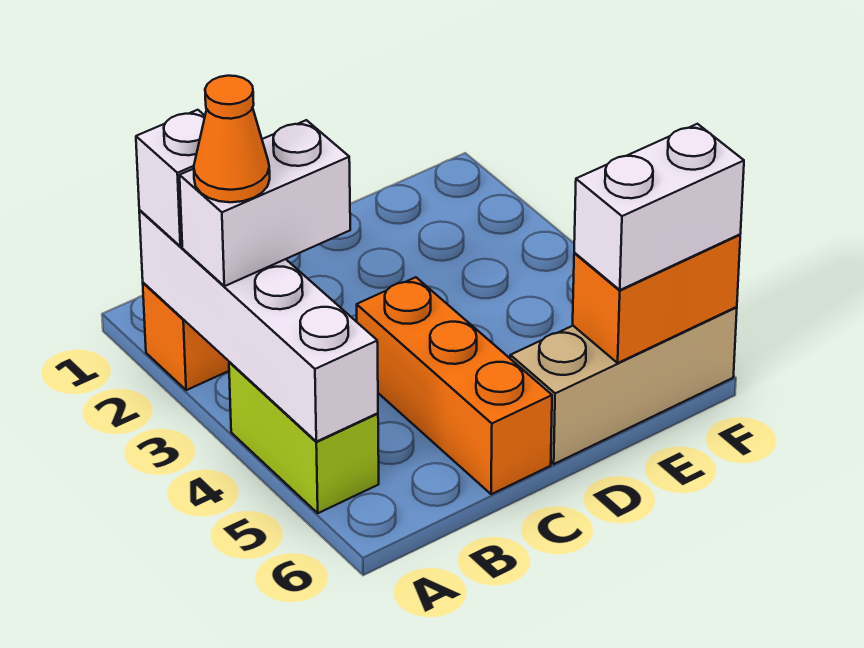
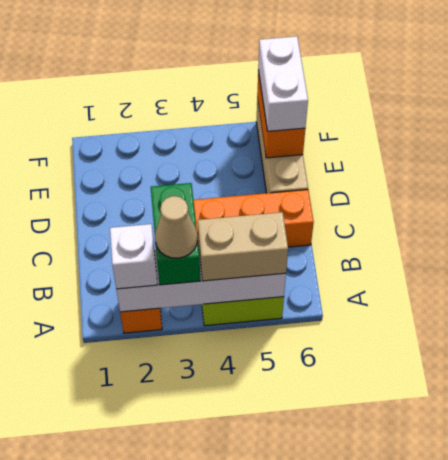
white 1x2 brick [180,120,350,286] -> green 1x2 brick [151,183,200,285]
orange 1x1 cone [194,76,270,202] -> tan 1x1 cone [155,196,197,258]
none -> tan 1x2 brick [198,212,288,281]

